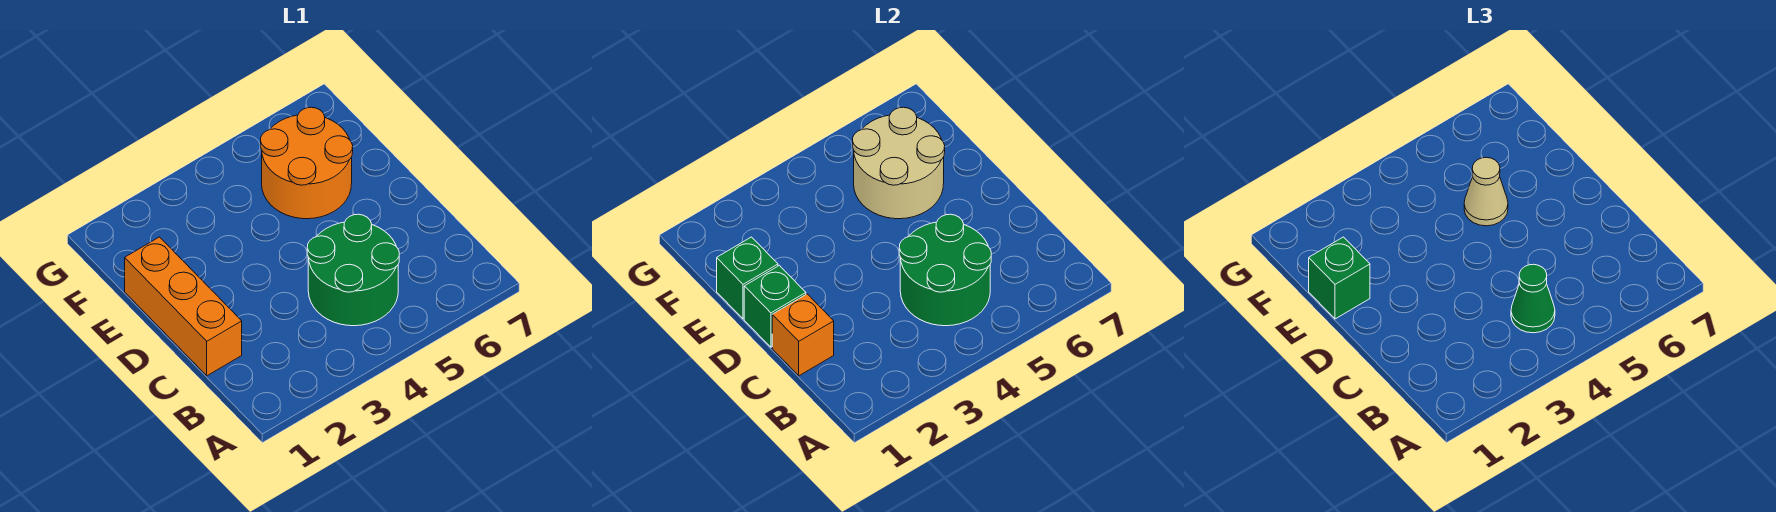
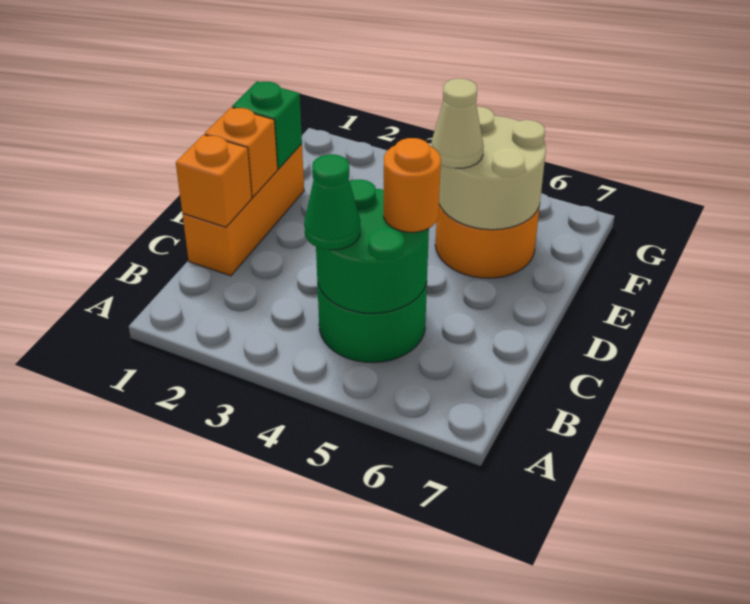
none -> orange 1x1 round brick [384,138,441,232]
green 1x1 brick [744,265,806,347] -> orange 1x1 brick [205,107,278,197]
green 1x1 brick [1309,237,1370,319] -> none

